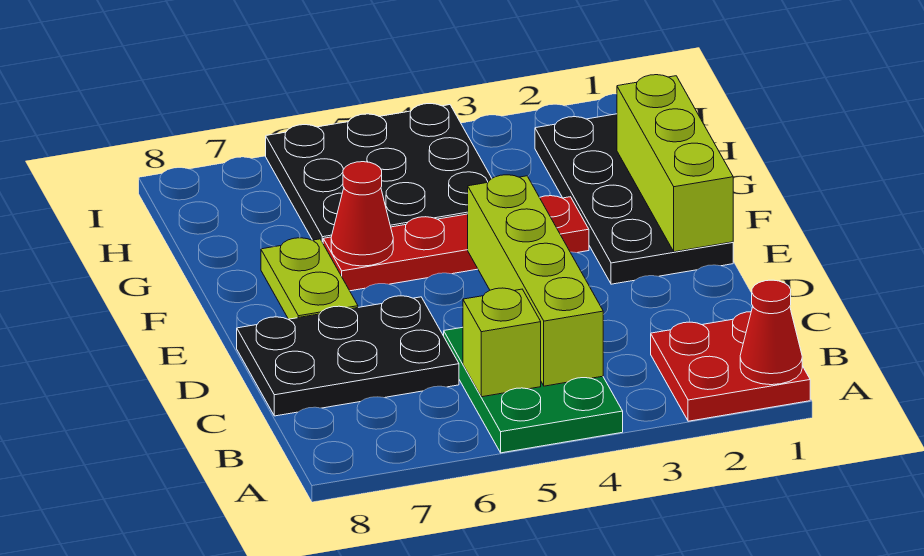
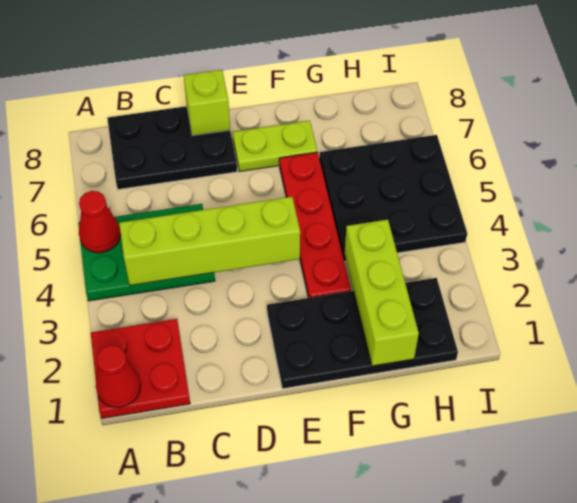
lime 1x1 brick [463,288,541,397] -> lime 1x1 brick moved to [184,70,230,136]
black 2x3 plate [237,296,459,416] -> black 2x3 plate turned to [107,106,237,189]
lime 1x3 brick [617,75,733,252] -> lime 1x3 brick turned to [345,220,419,366]
red 1x1 cone [331,162,393,266] -> red 1x1 cone moved to [79,191,121,253]

